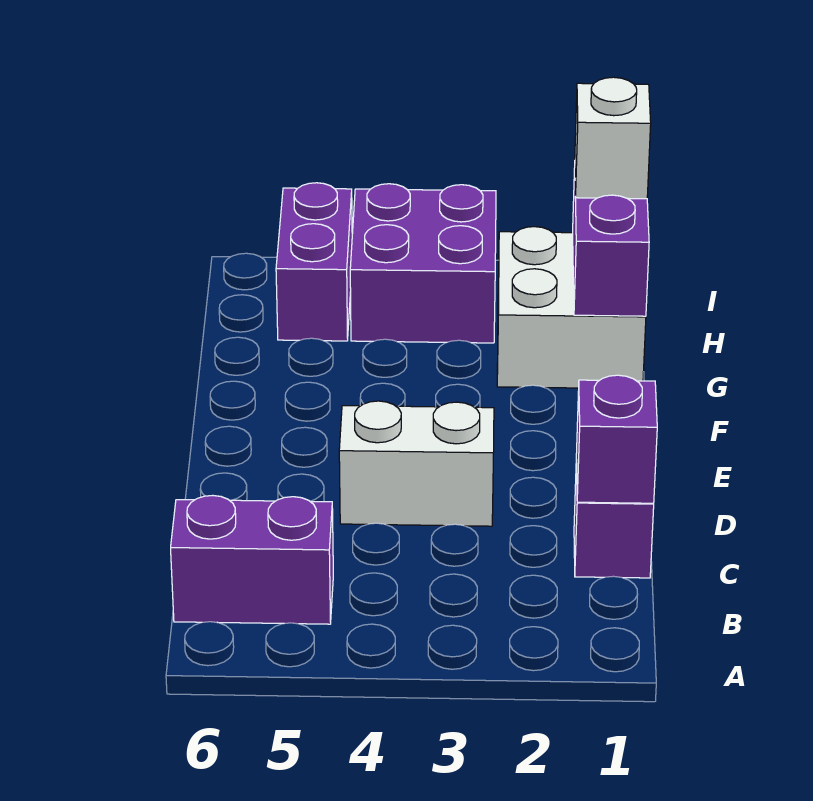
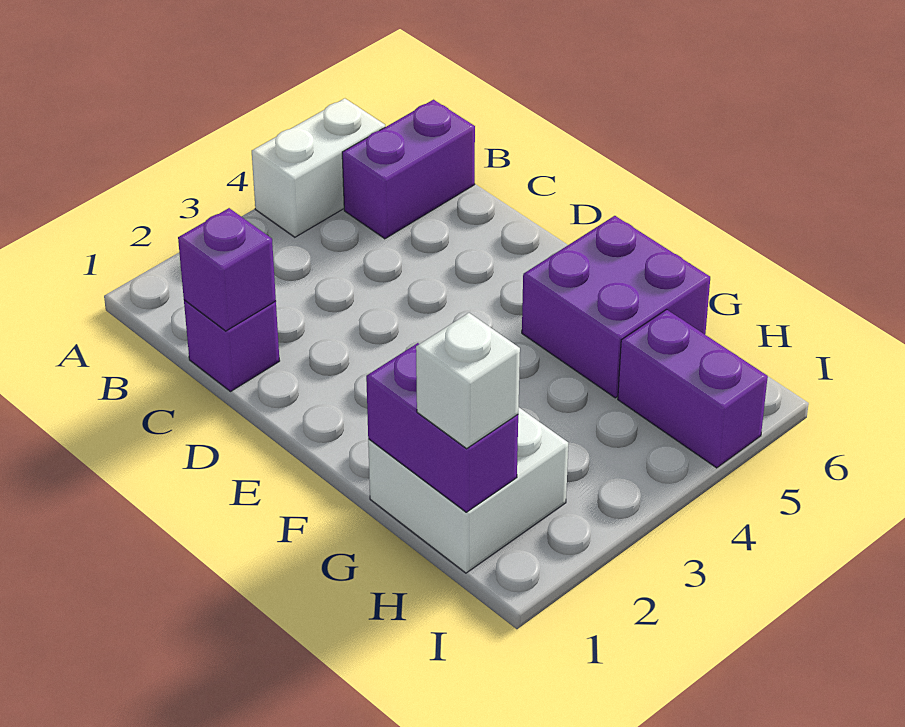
white 1x2 brick [339,401,494,526] -> white 1x2 brick moved to [252,98,385,237]
purple 2x2 brick [350,184,496,343] -> purple 2x2 brick moved to [522,216,710,398]

